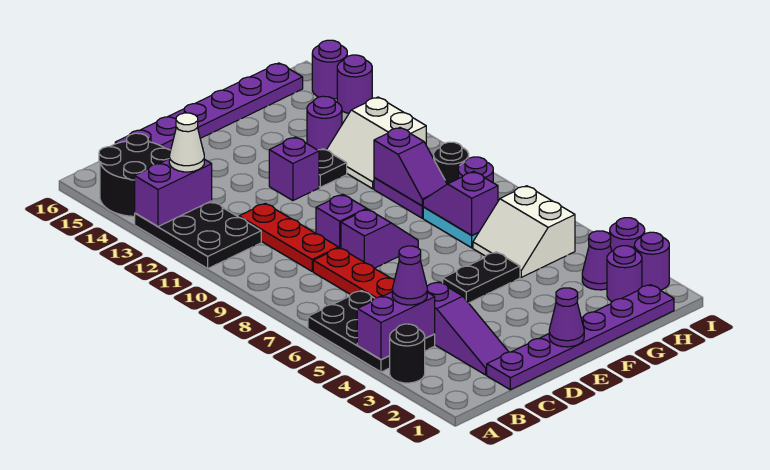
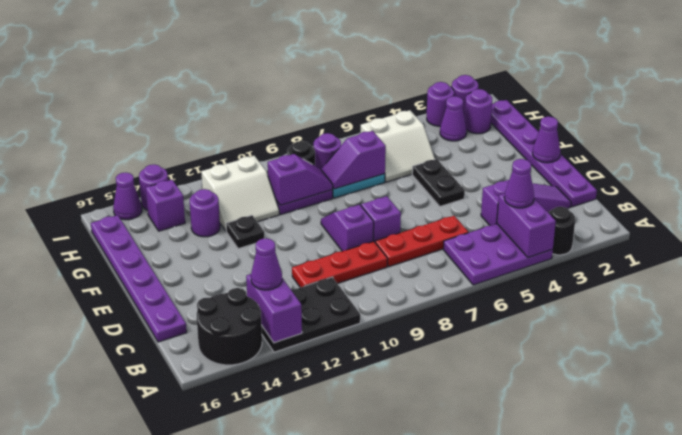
black 2x3 plate [308,291,435,372] -> purple 2x3 plate [443,224,553,285]
white 1x1 cone [169,113,204,172] -> purple 1x1 cone [251,238,282,290]
purple 1x1 brick [269,137,319,201] -> purple 1x1 brick moved to [146,180,185,231]
purple 1x1 round brick [312,40,347,99] -> purple 1x1 cone [113,173,142,220]

